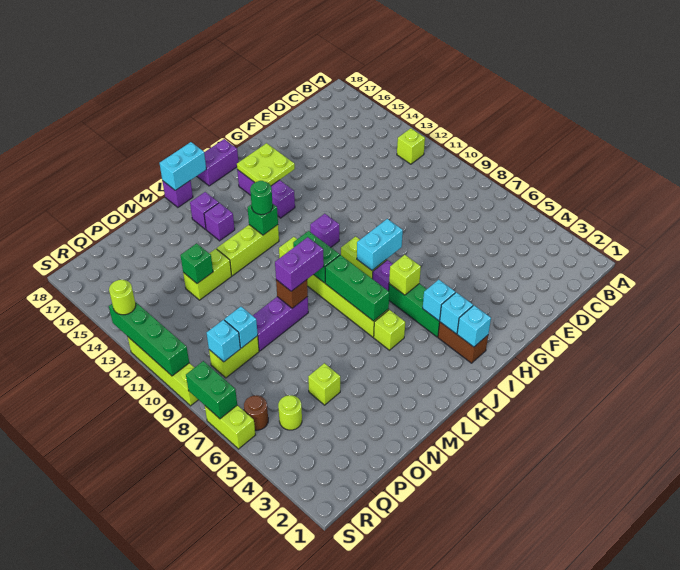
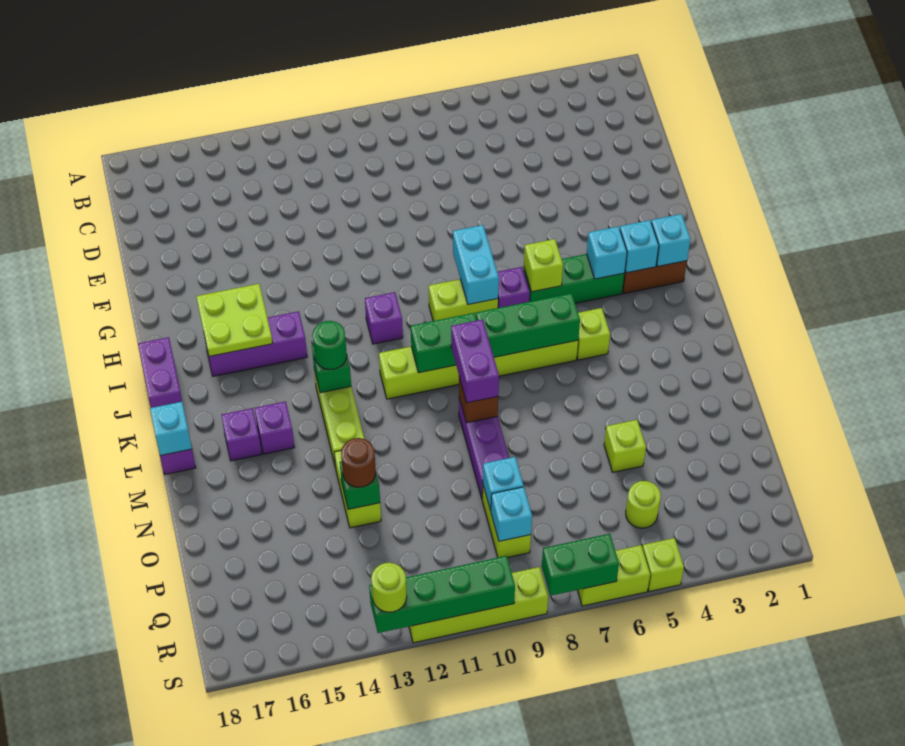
lime 1x1 brick [397,128,425,164] -> lime 1x1 brick moved to [642,538,684,591]
cyan 1x2 brick [160,142,206,190] -> cyan 1x1 brick [150,402,192,456]
brown 1x1 round brick [244,395,268,430] -> brown 1x1 round brick moved to [341,438,376,487]

